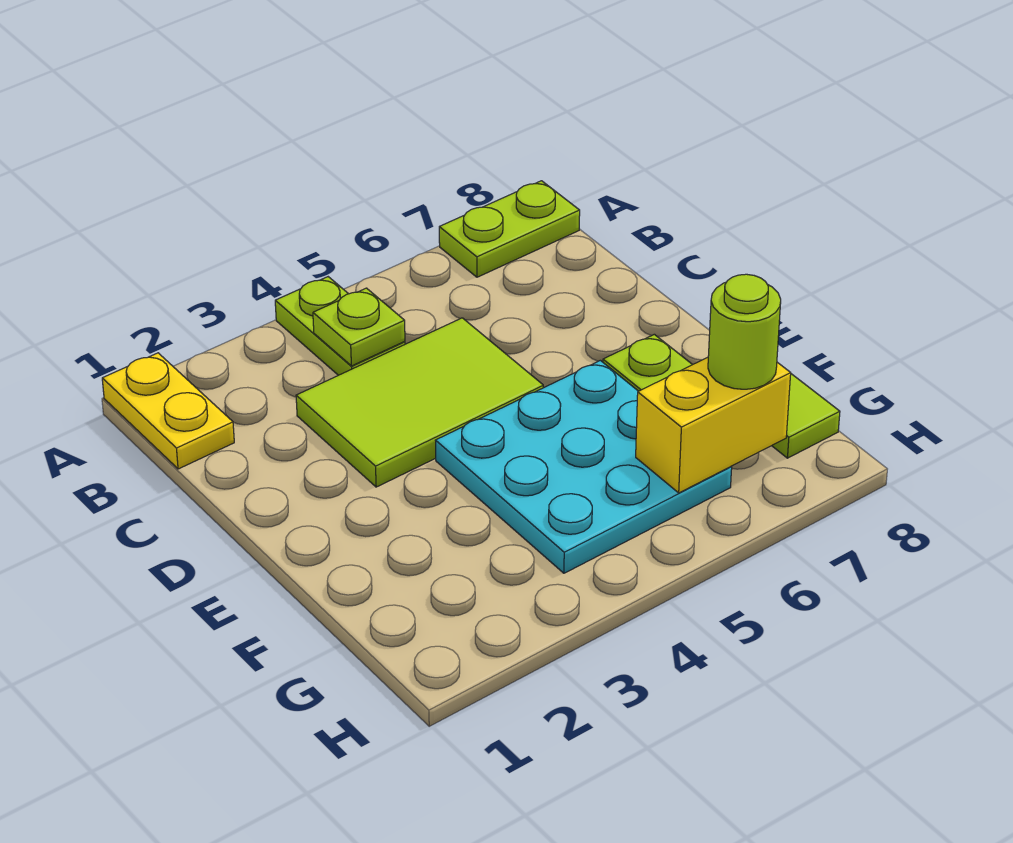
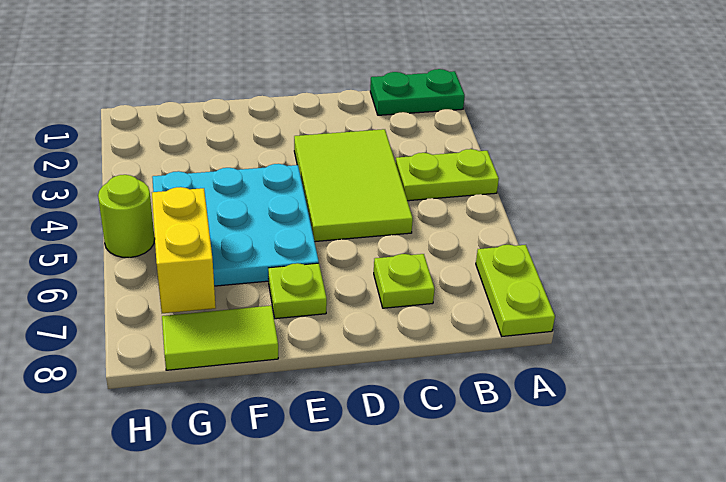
yellow 1x2 plate [102,353,234,469] -> green 1x2 plate [370,69,465,115]
lime 1x1 plate [313,288,405,366] -> lime 1x1 plate moved to [374,254,435,308]
lime 1x1 round brick [708,274,781,389] -> lime 1x1 round brick moved to [98,175,155,258]

